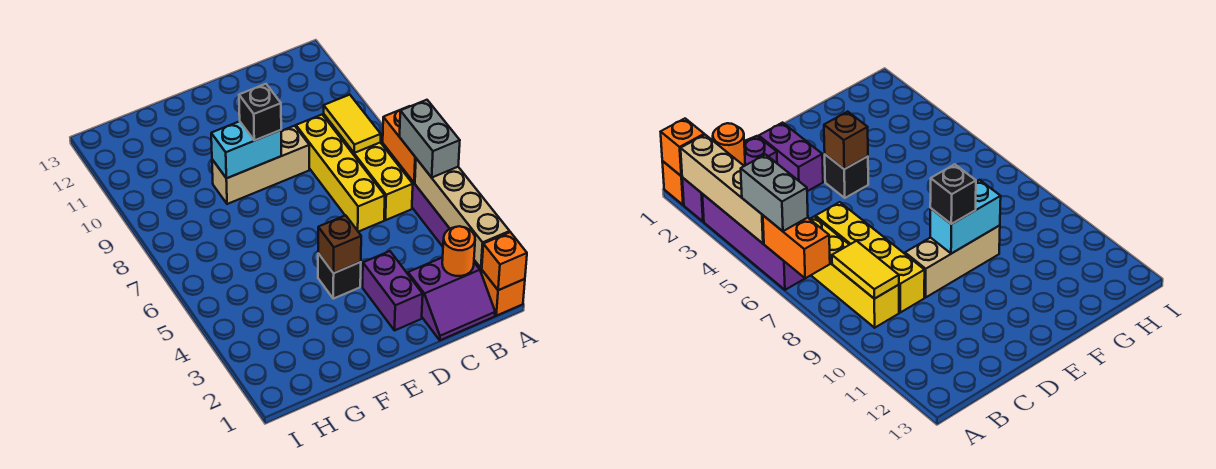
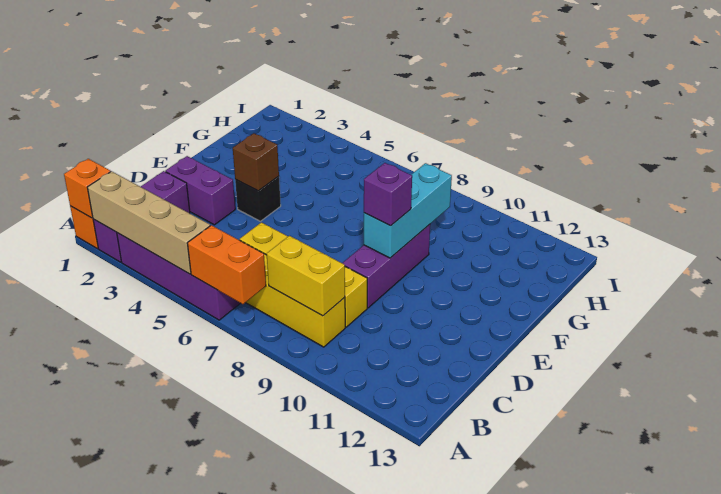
grey 1x2 brick [400,100,460,177] -> none
orange 1x1 round brick [442,226,475,276] -> none
yellow 1x2 tile [324,95,381,153] -> yellow 1x2 brick [267,236,345,316]
tan 1x3 brick [212,126,309,204] -> purple 1x3 brick [343,225,430,308]
cyan 1x2 brick [211,121,281,178] -> cyan 1x3 brick [364,163,452,258]
black 1x1 brick [239,84,281,141] -> purple 1x1 brick [364,163,412,226]

